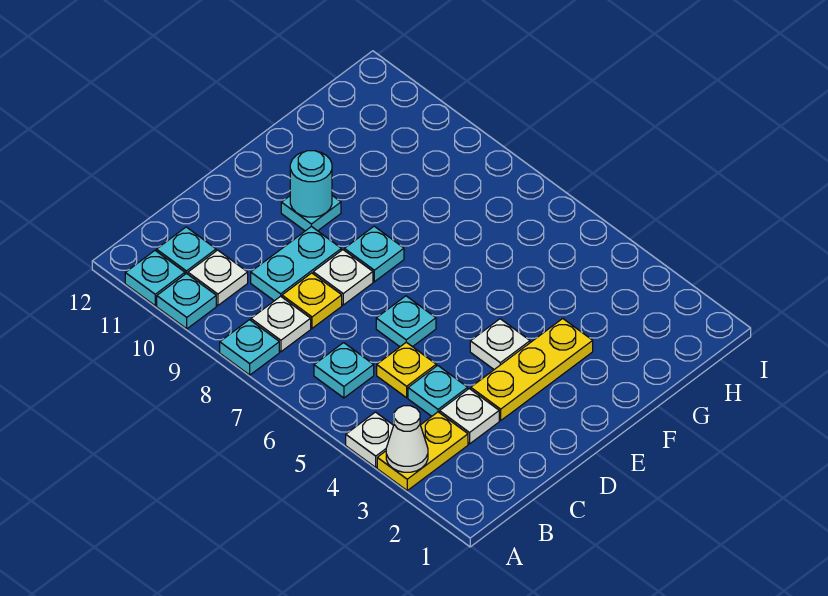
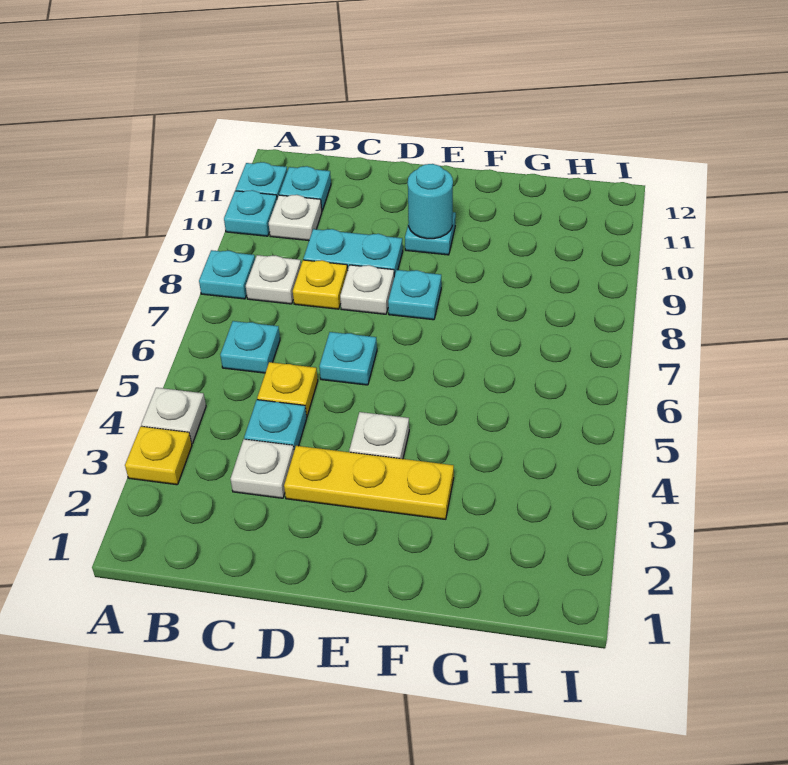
yellow 1x2 plate [377,412,468,491] -> yellow 1x1 plate [125,426,192,485]
white 1x1 cone [386,406,428,472] -> none

